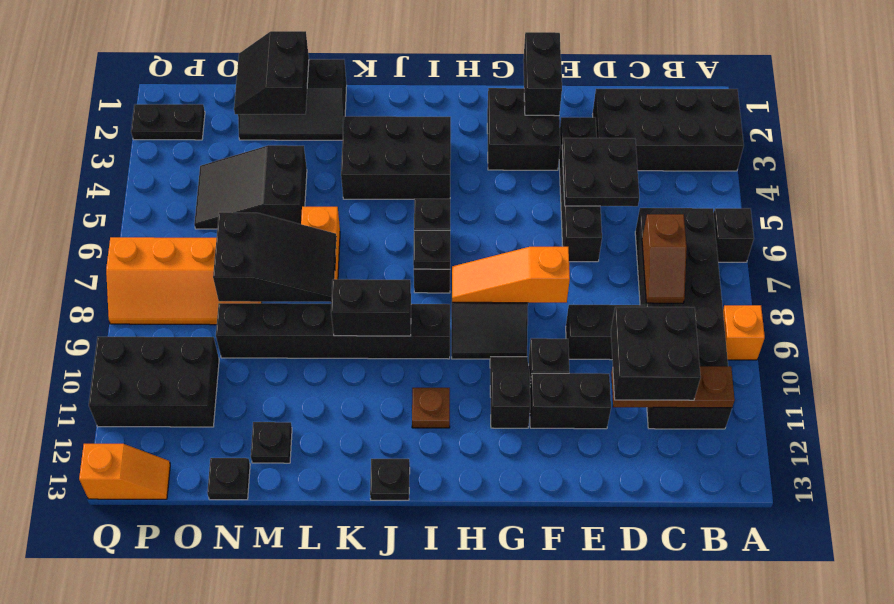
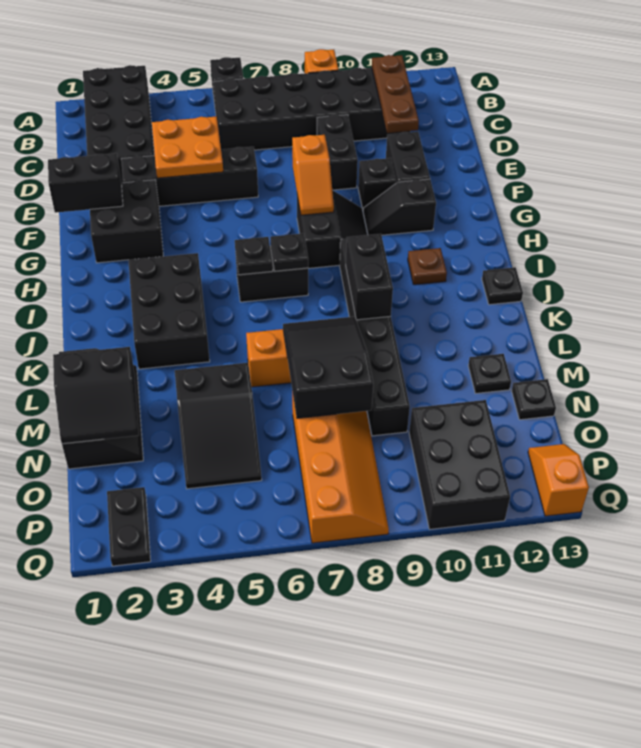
brown 1x2 slope [642,214,687,303] -> none
black 2x2 brick [611,307,701,400] -> none
black 2x2 plate [562,138,639,206] -> orange 2x2 plate [152,117,223,178]
orange 1x3 slope [452,247,570,303] -> orange 1x2 slope [292,135,334,215]

